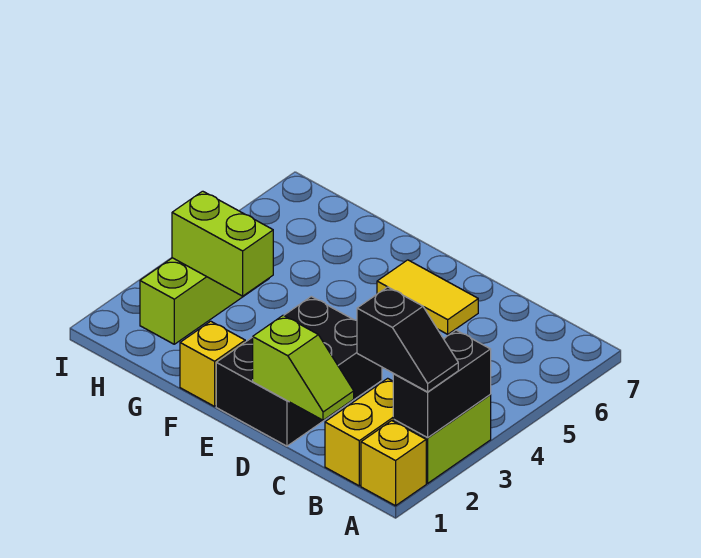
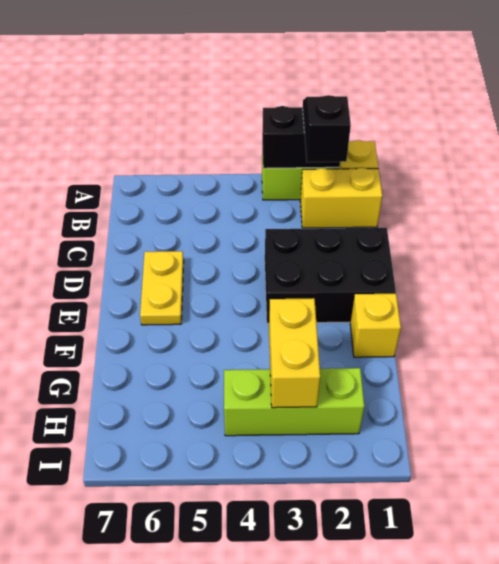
lime 1x2 slope [253,315,354,420] -> none
yellow 1x2 tile [377,260,478,334] -> yellow 1x2 plate [140,251,184,325]
lime 1x2 brick [172,191,273,296] -> yellow 1x2 brick [269,298,320,408]

